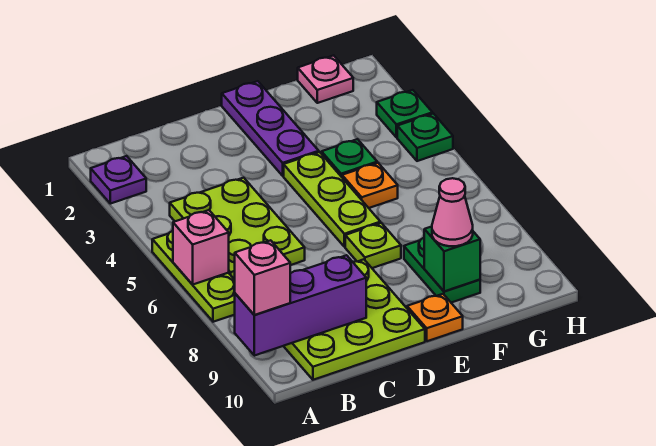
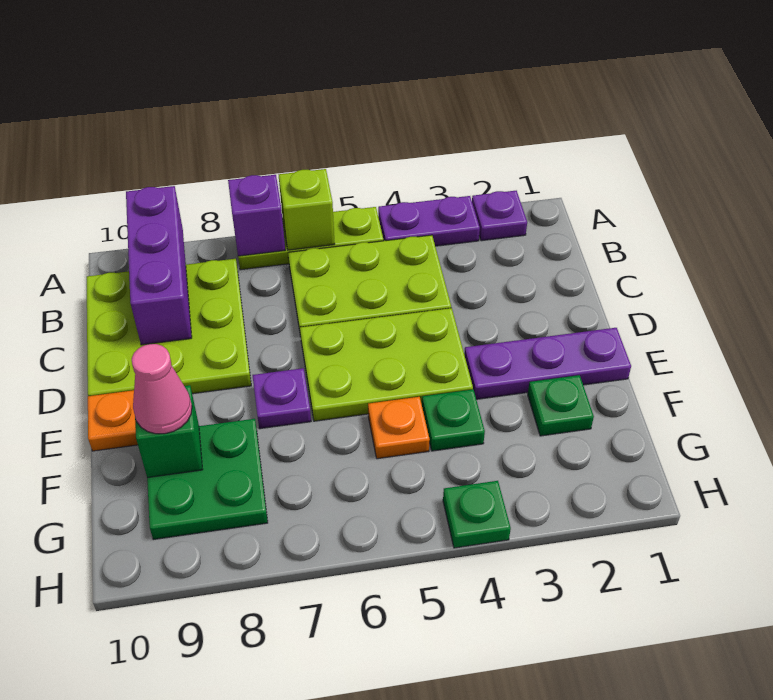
none -> purple 1x2 plate [378,196,480,246]
pink 1x1 brick [173,210,229,285] -> lime 1x1 brick [279,169,335,250]
none -> purple 1x1 brick [228,175,285,256]
pink 1x1 brick [235,240,290,315] -> none
lime 1x3 plate [284,152,380,247] -> lime 2x3 plate [300,308,473,421]
lime 1x1 plate [345,223,401,268] -> purple 1x1 plate [253,368,311,429]
green 1x2 plate [404,238,480,303] -> green 2x2 plate [147,419,268,540]
pink 1x1 plate [298,55,353,103] -> none
green 1x1 plate [377,90,433,137] -> green 1x1 plate moved to [528,375,594,436]

